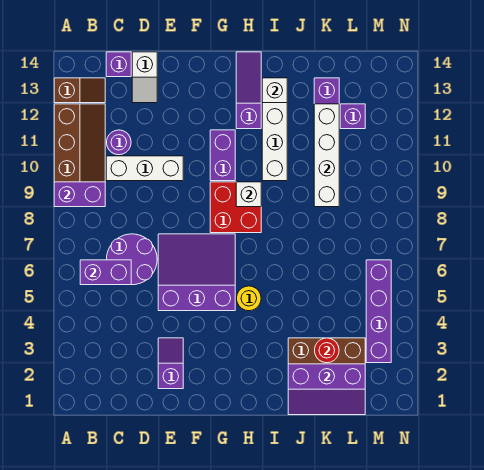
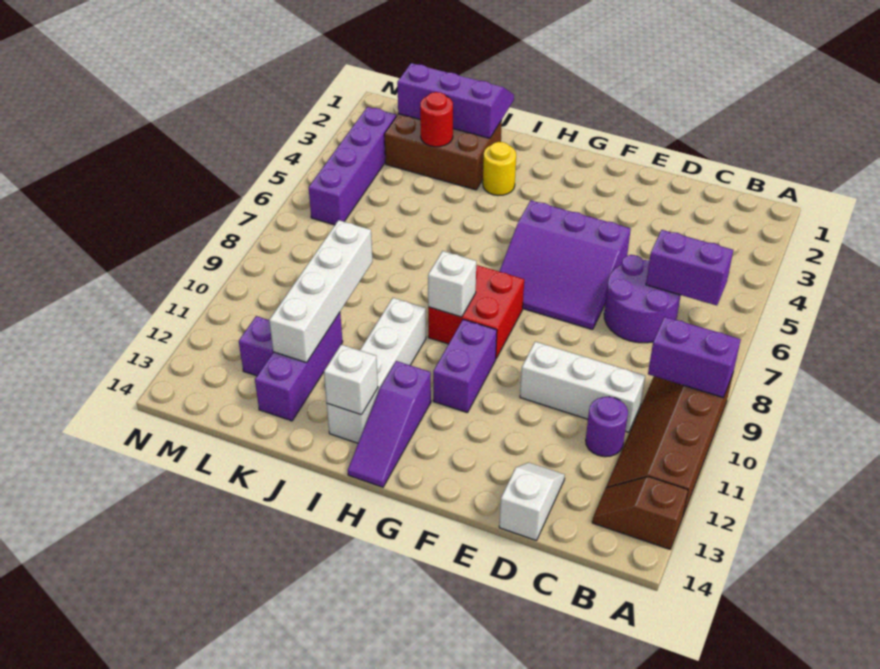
purple 1x1 brick [106,52,131,77] -> none
purple 1x2 slope [158,338,183,389] -> none
yellow 1x1 round brick [237,286,261,311] -> yellow 1x1 round brick moved to [483,142,516,195]

